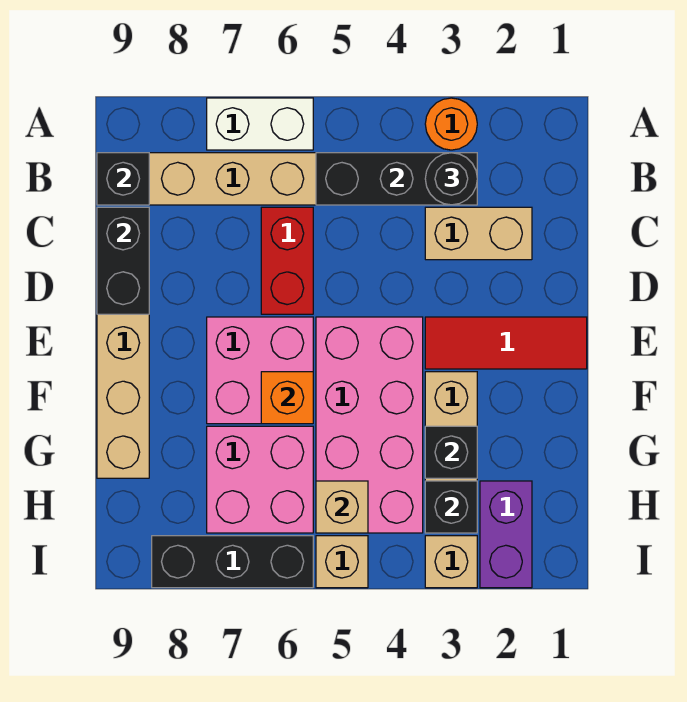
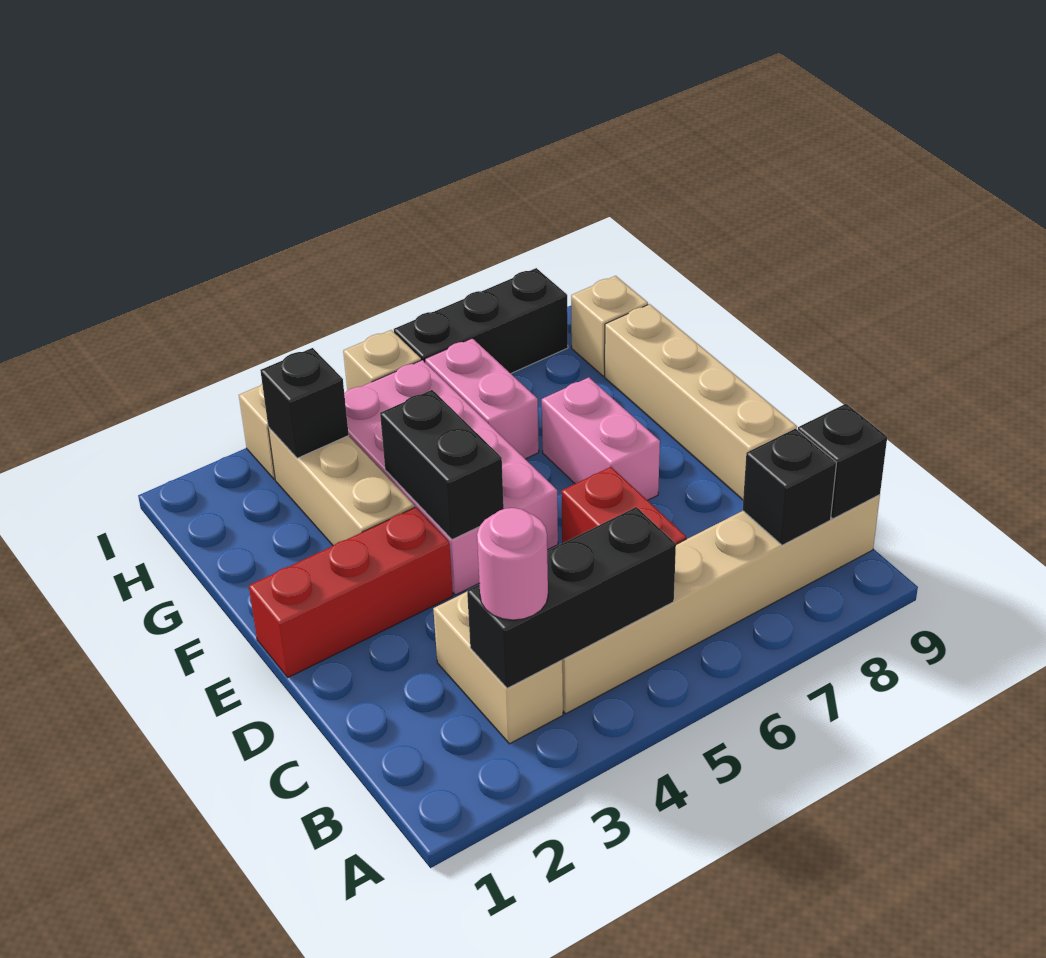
orange 1x1 round brick [425,98,477,150] -> none
white 1x2 brick [207,98,313,150] -> none
black 1x1 round brick [425,153,477,205] -> pink 1x1 round brick [477,508,548,620]
tan 1x2 brick [425,207,532,260] -> tan 1x2 brick turned to [433,592,563,744]
black 1x2 brick [97,207,149,314] -> black 1x2 brick moved to [380,390,504,540]
red 1x3 tile [425,317,587,369] -> red 1x3 brick [249,507,453,677]
pink 2x2 brick [207,317,313,424] -> pink 1x2 brick [542,378,660,500]
orange 1x1 brick [261,372,313,424] -> none
black 1x1 brick [425,426,477,478] -> black 1x1 brick moved to [743,429,836,545]
pink 2x2 brick [207,426,313,533] -> pink 1x2 brick [425,338,539,459]
purple 1x2 brick [480,481,532,588] -> none
tan 1x1 brick [316,481,368,533] -> tan 1x1 brick moved to [571,276,648,376]

